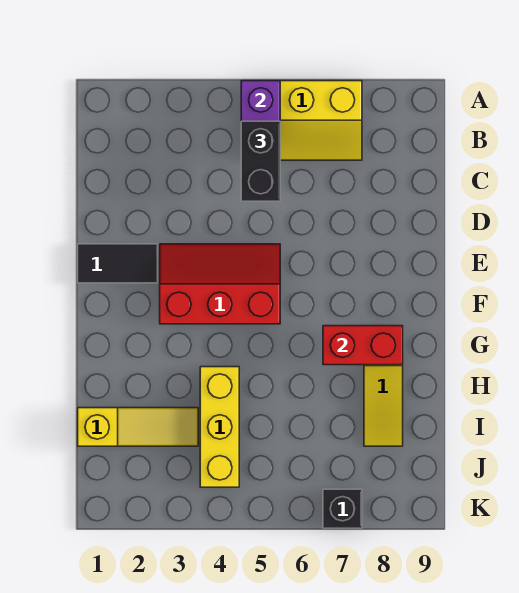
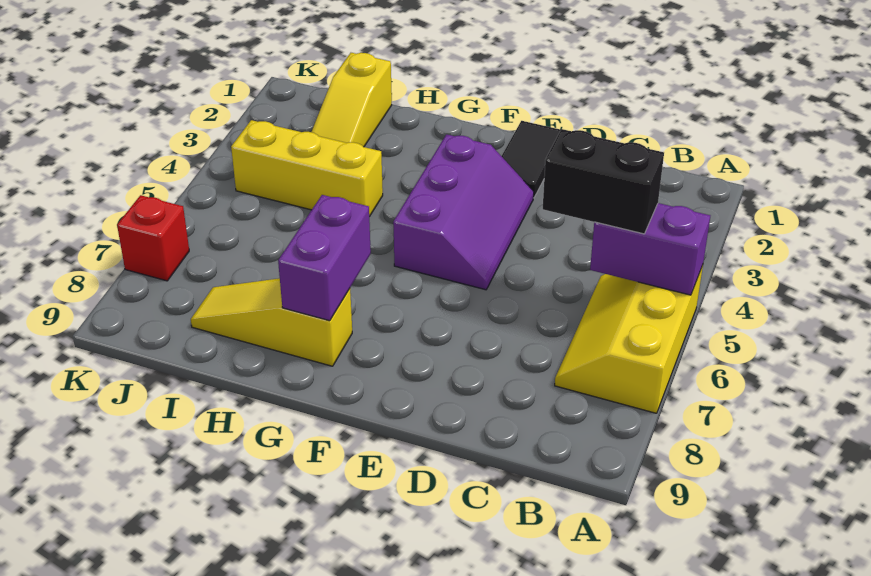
red 2x3 slope [160,244,280,324] -> purple 2x3 slope [393,134,534,290]
red 1x2 brick [323,326,403,365] -> purple 1x2 brick [278,195,371,321]
black 1x1 brick [323,489,362,528] -> red 1x1 brick [117,195,189,281]

